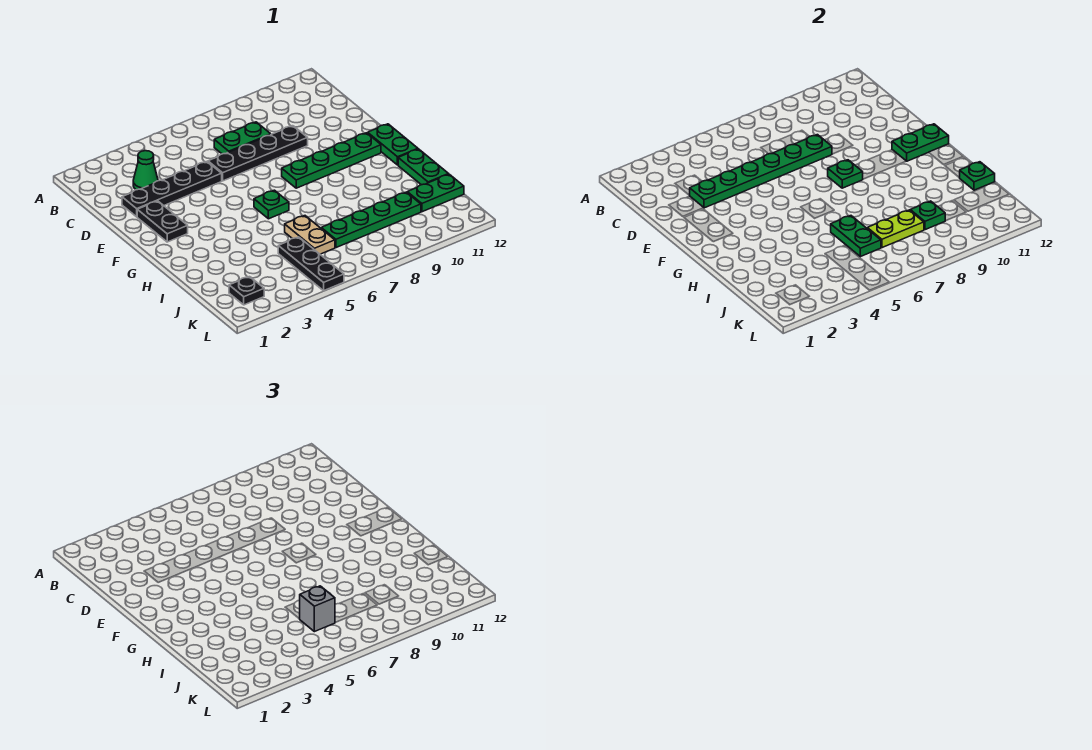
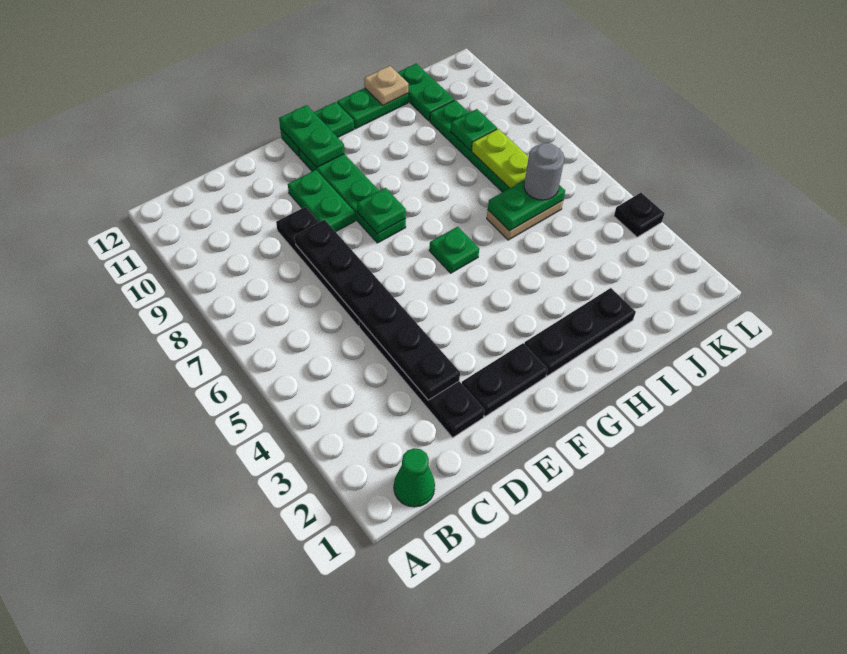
green 1x1 cone [133,151,158,190] -> green 1x1 cone moved to [394,448,435,507]
green 1x2 plate [214,122,271,154] -> green 1x2 plate moved to [288,170,355,232]
green 1x6 plate [690,135,832,208] -> black 1x6 plate [295,220,460,400]
green 1x1 plate [960,162,995,190] -> tan 1x1 plate [364,66,409,105]
black 1x3 plate [278,237,344,291] -> black 1x3 plate moved to [524,288,636,376]
grey 1x1 brick [300,586,335,632] -> grey 1x1 round brick [524,143,564,200]
black 1x1 plate [229,277,264,305] -> black 1x1 plate moved to [614,193,665,237]

